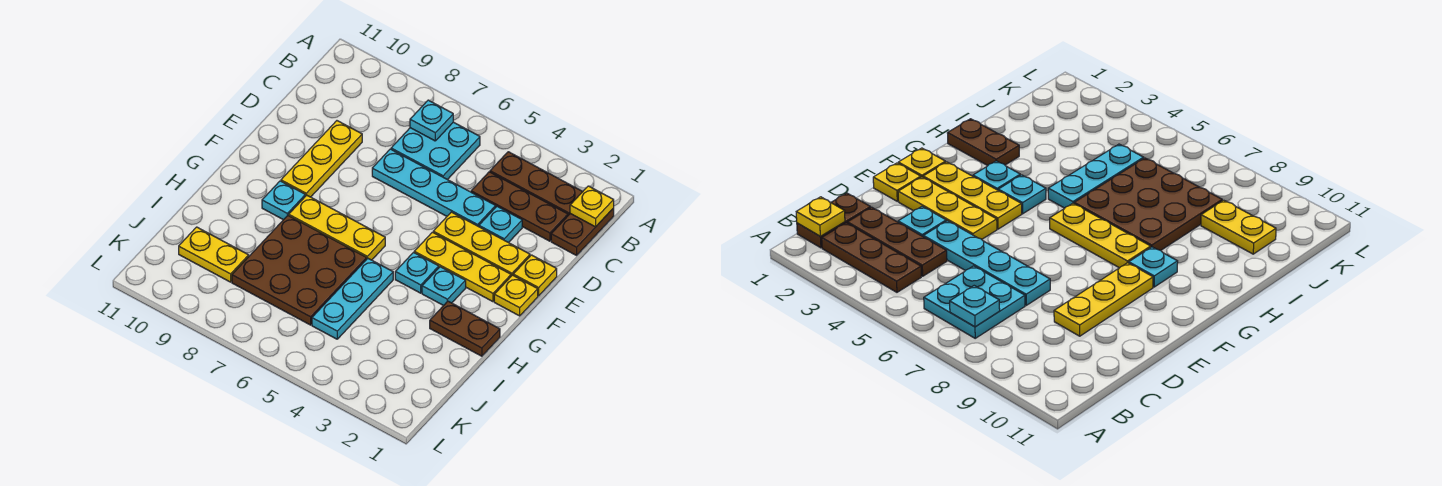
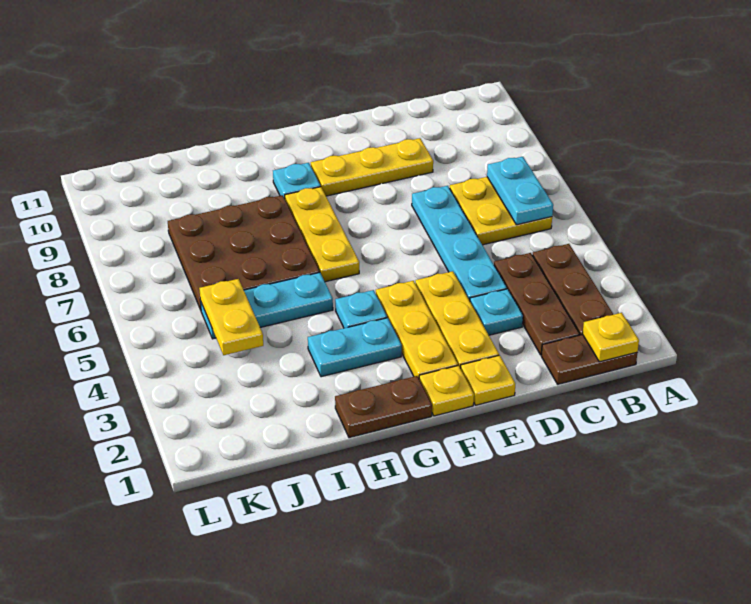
cyan 2x2 plate [391,122,480,180] -> yellow 2x2 plate [450,177,552,245]
cyan 1x1 plate [410,100,453,141] -> cyan 1x2 plate [487,157,553,225]
cyan 1x1 plate [422,267,466,306] -> cyan 1x2 plate [308,318,402,377]
brown 1x2 plate [430,301,500,356] -> brown 1x2 plate turned to [335,376,432,438]
yellow 1x2 plate [179,227,249,282] -> yellow 1x2 plate moved to [199,279,263,355]

